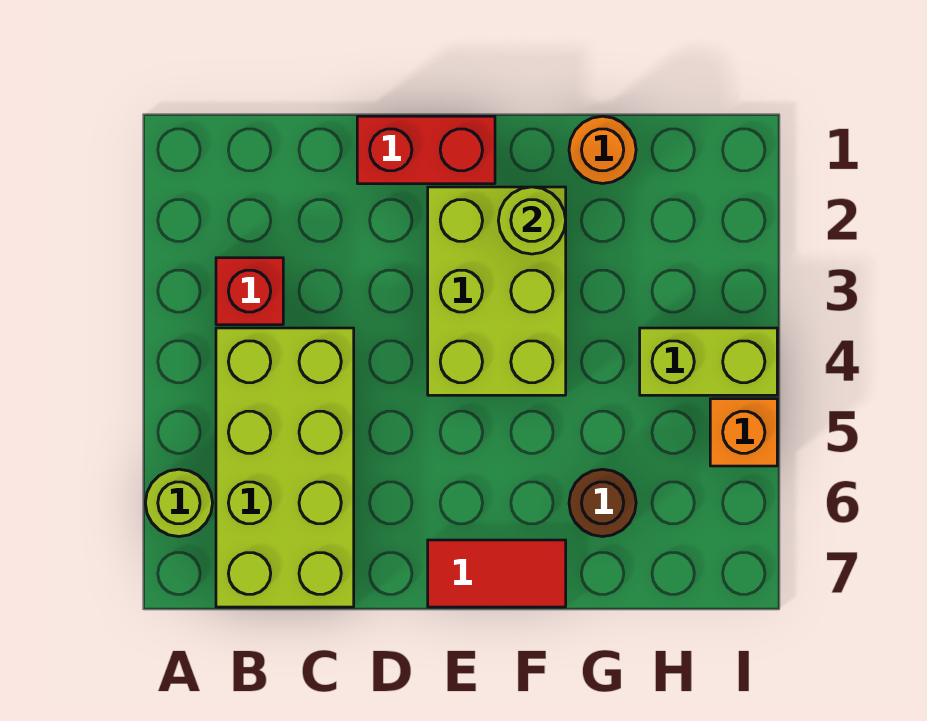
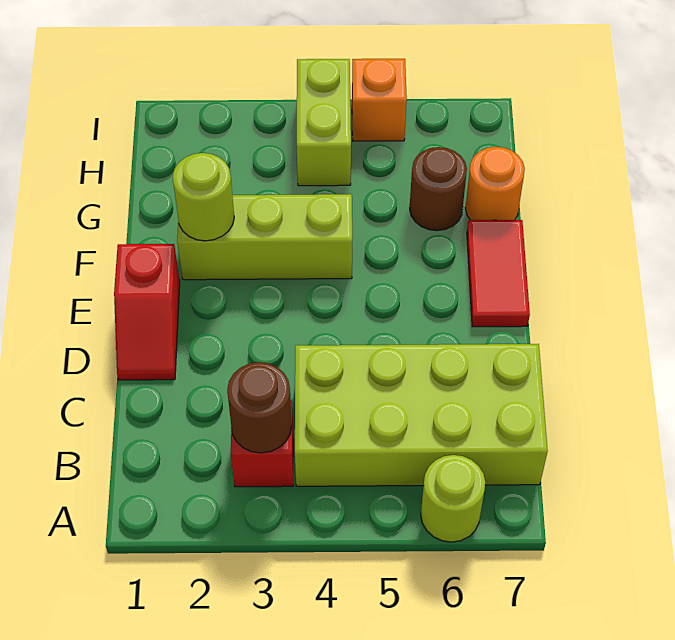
none -> brown 1x1 round brick [227,362,292,453]
red 1x2 brick [357,116,495,184] -> red 1x2 slope [114,244,180,380]
lime 2x3 brick [428,187,566,395] -> lime 1x3 brick [177,194,352,280]
orange 1x1 round brick [569,116,636,184] -> orange 1x1 round brick moved to [465,147,525,220]

